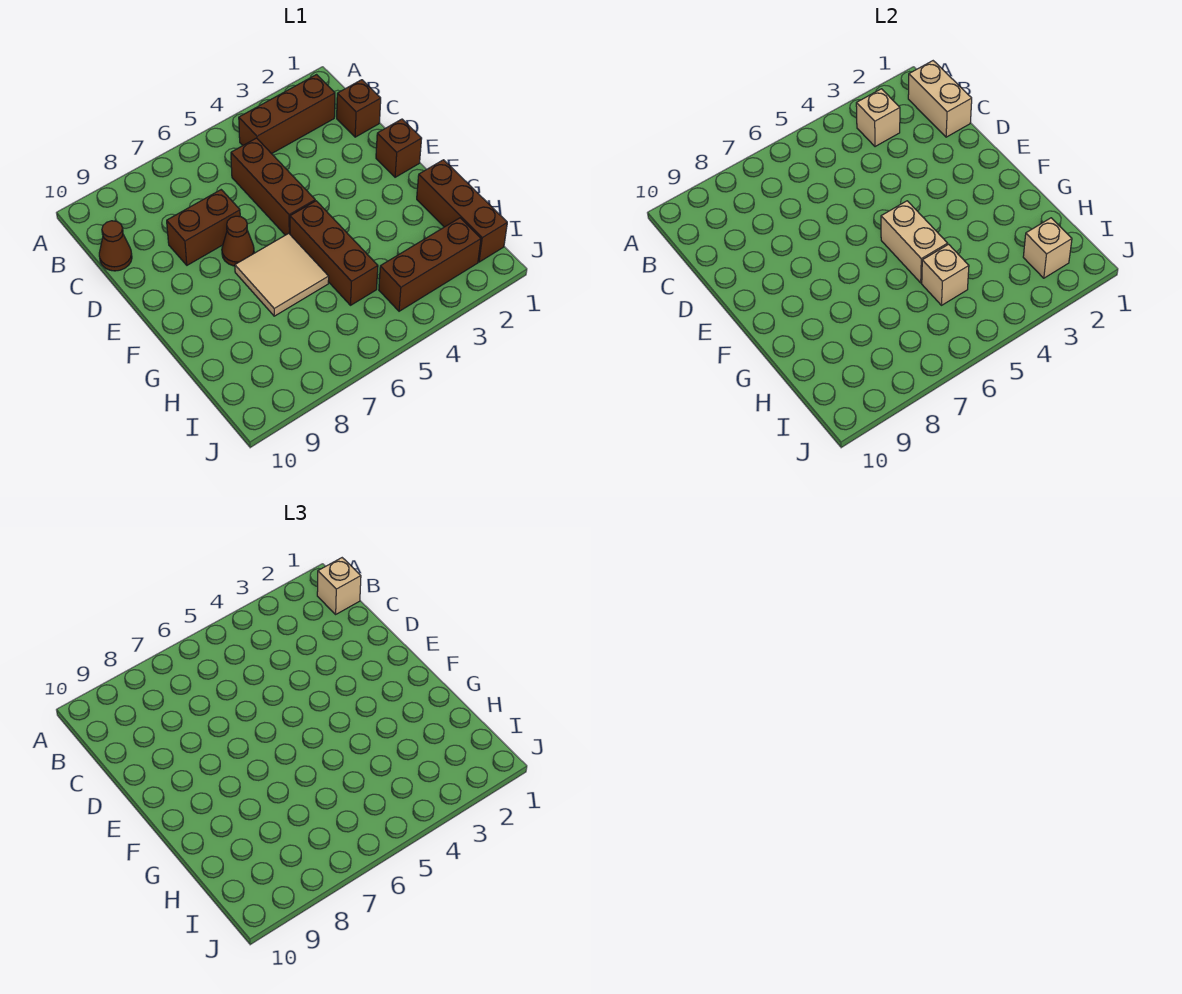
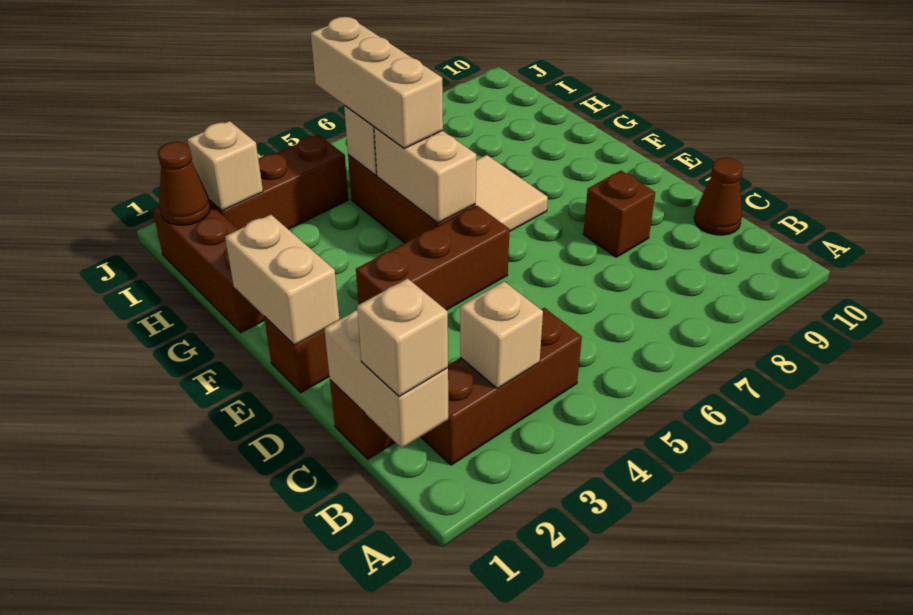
brown 1x3 brick [231,138,315,235] -> brown 1x3 brick turned to [356,206,510,310]
brown 1x2 brick [167,190,240,265] -> brown 1x1 brick [583,171,655,257]
none -> tan 1x2 brick [225,215,339,345]
brown 1x1 cone [222,216,254,266] -> brown 1x1 cone moved to [158,142,210,225]
none -> tan 1x3 brick [311,17,443,148]

